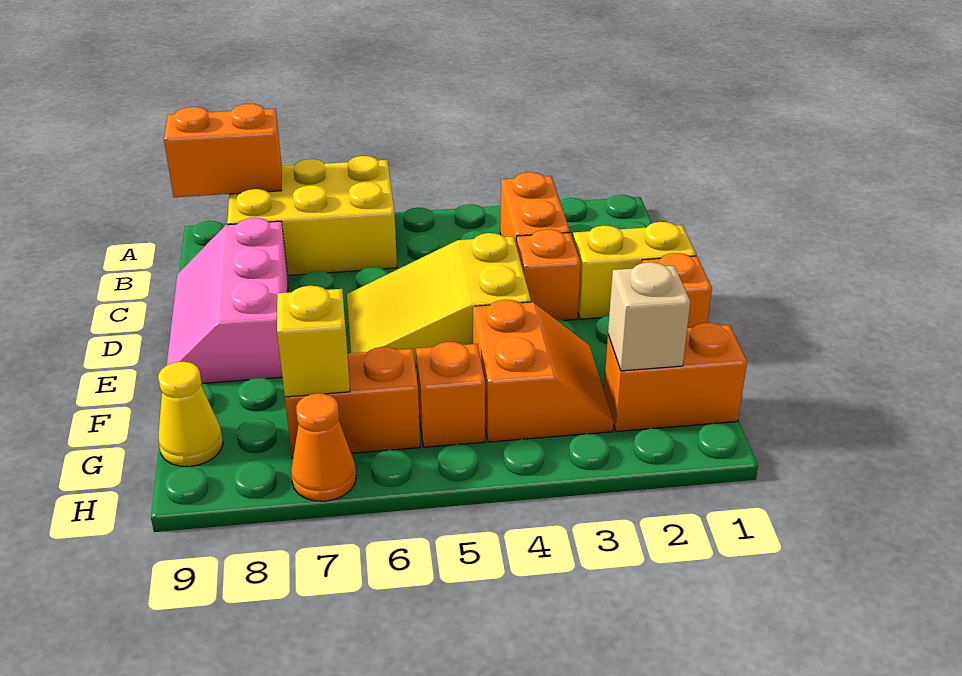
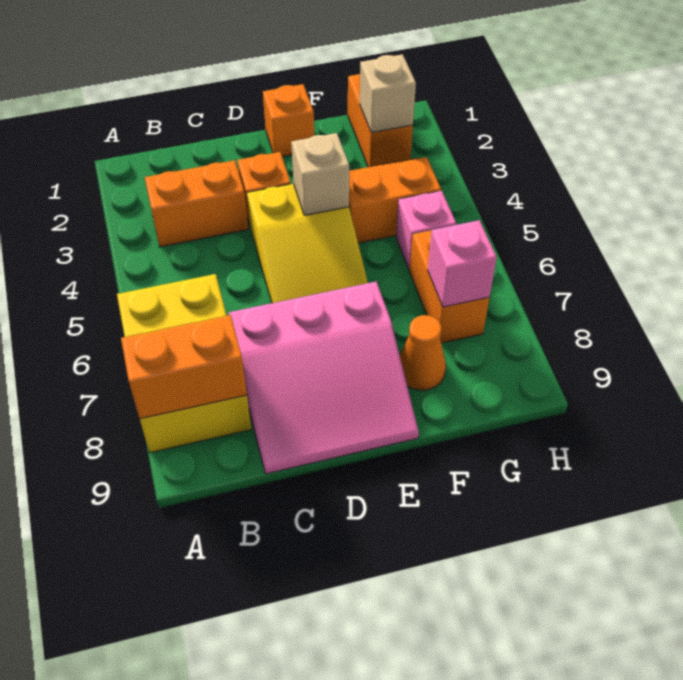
orange 1x2 brick [164,104,282,197] -> orange 1x2 brick turned to [121,315,247,419]
pink 2x3 slope [167,218,288,383] -> pink 3x3 slope [229,282,419,474]
yellow 1x2 brick [573,222,696,319] -> none
none -> tan 1x1 brick [291,133,349,215]
orange 1x1 brick [416,342,485,447] -> pink 1x1 brick [396,191,456,270]
yellow 1x1 brick [277,286,350,397] -> pink 1x1 brick [428,220,497,307]
yellow 1x1 cone [158,362,223,467] -> none
orange 1x1 cone [291,393,356,501] -> orange 1x1 cone moved to [400,315,446,390]

